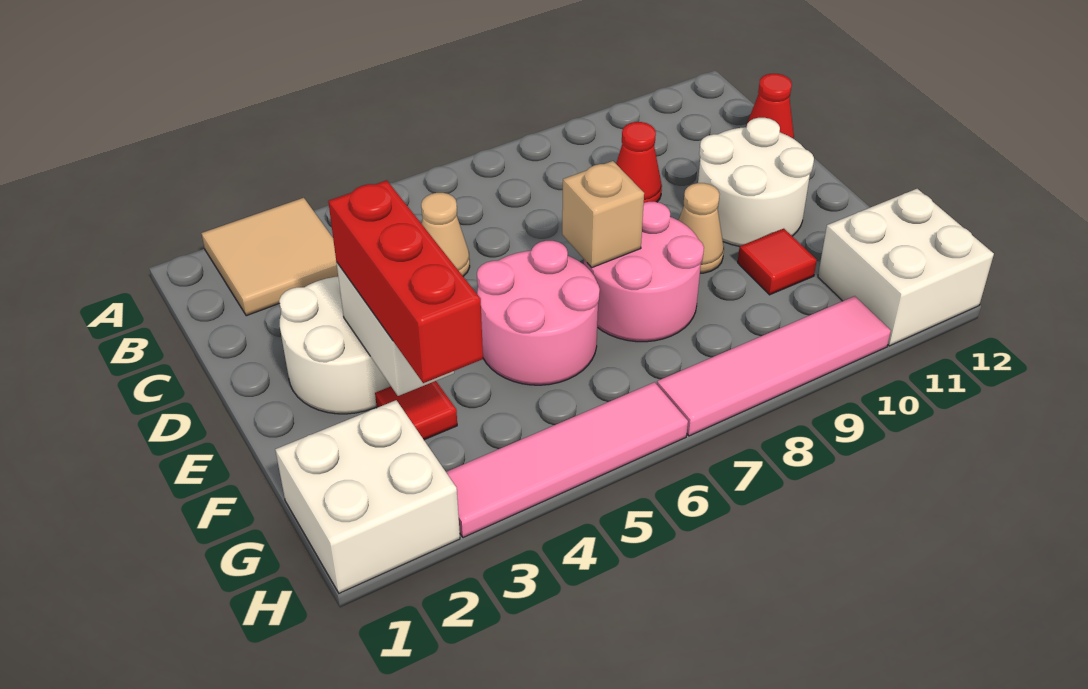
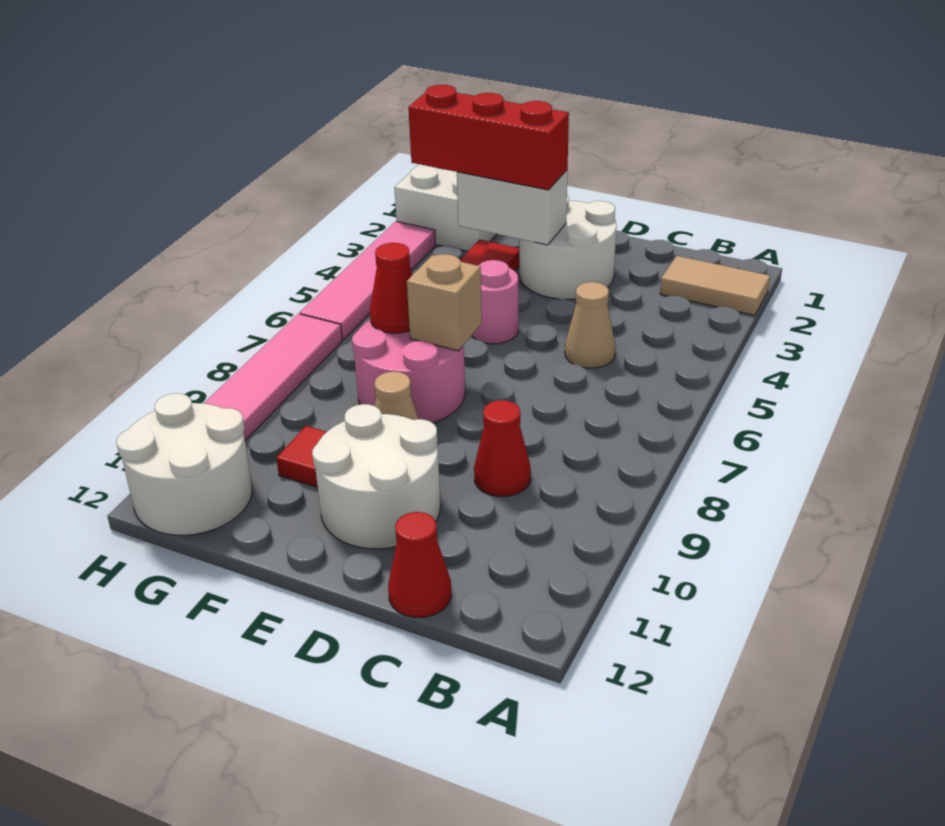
tan 2x2 tile [201,198,338,316] -> tan 1x2 tile [660,256,770,315]
pink 2x2 round brick [477,241,600,385] -> pink 1x1 round brick [472,260,518,344]
none -> red 1x1 cone [370,243,413,333]
white 2x2 brick [818,189,994,346] -> white 2x2 round brick [116,393,252,535]

